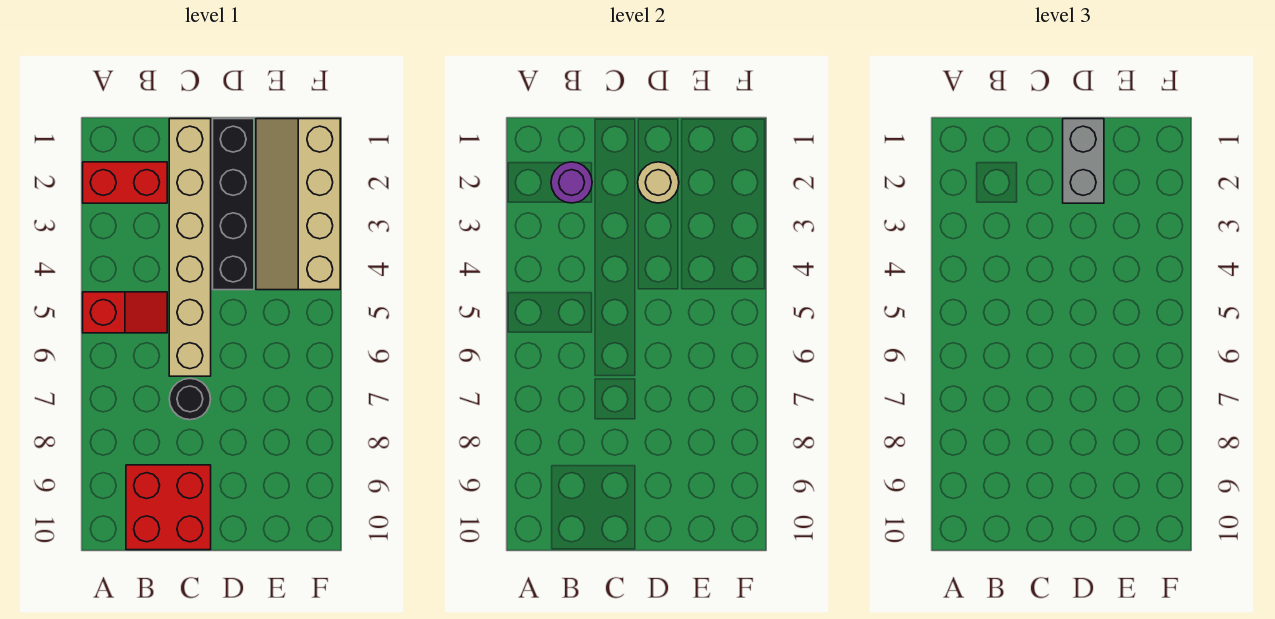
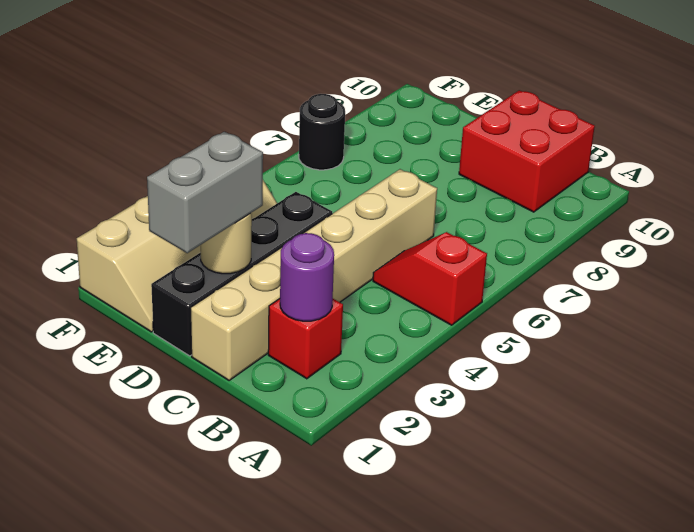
red 1x2 brick [83,162,167,203] -> red 1x1 brick [268,299,343,379]
black 1x1 round brick [169,379,210,420] -> black 1x1 round brick moved to [299,94,345,170]

